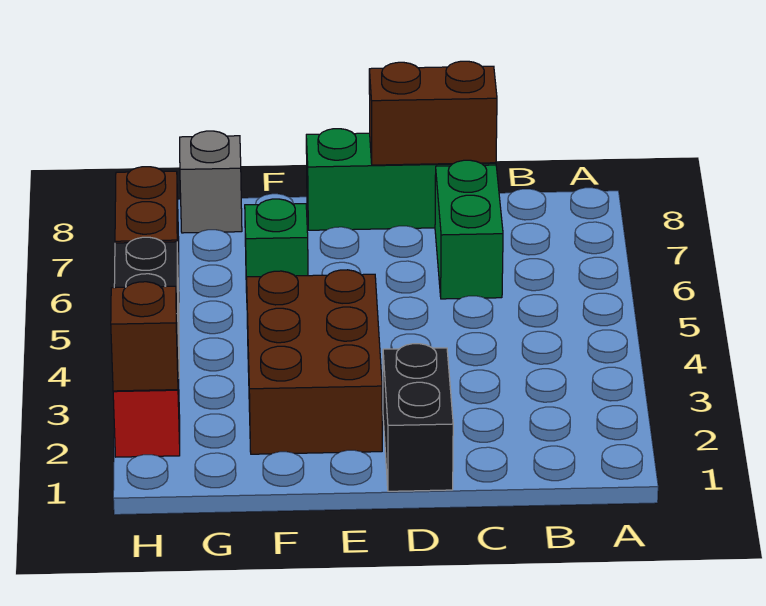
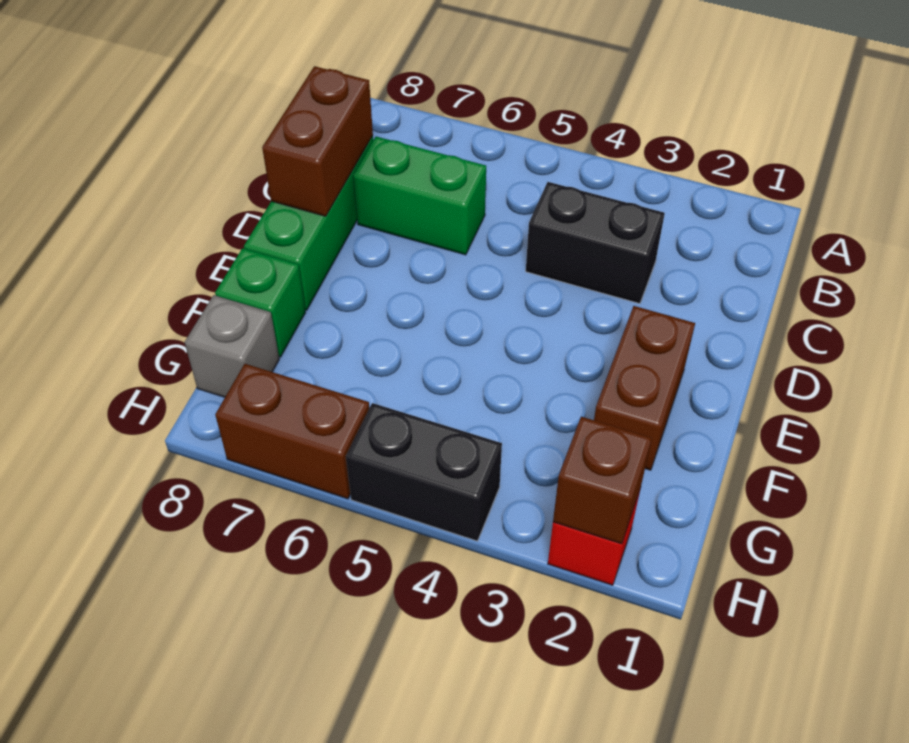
black 1x2 brick [383,344,453,491] -> black 1x2 brick moved to [526,182,665,304]
brown 2x3 brick [246,270,382,454] -> brown 1x2 brick [594,306,695,470]
green 1x1 brick [245,199,308,293] -> green 1x1 brick moved to [215,248,305,357]

